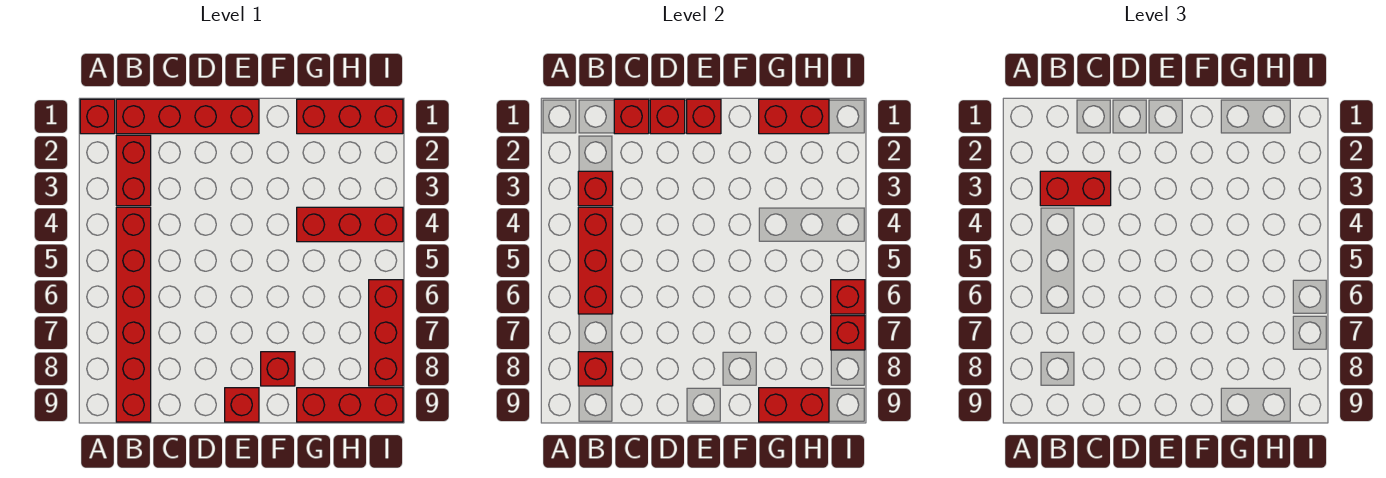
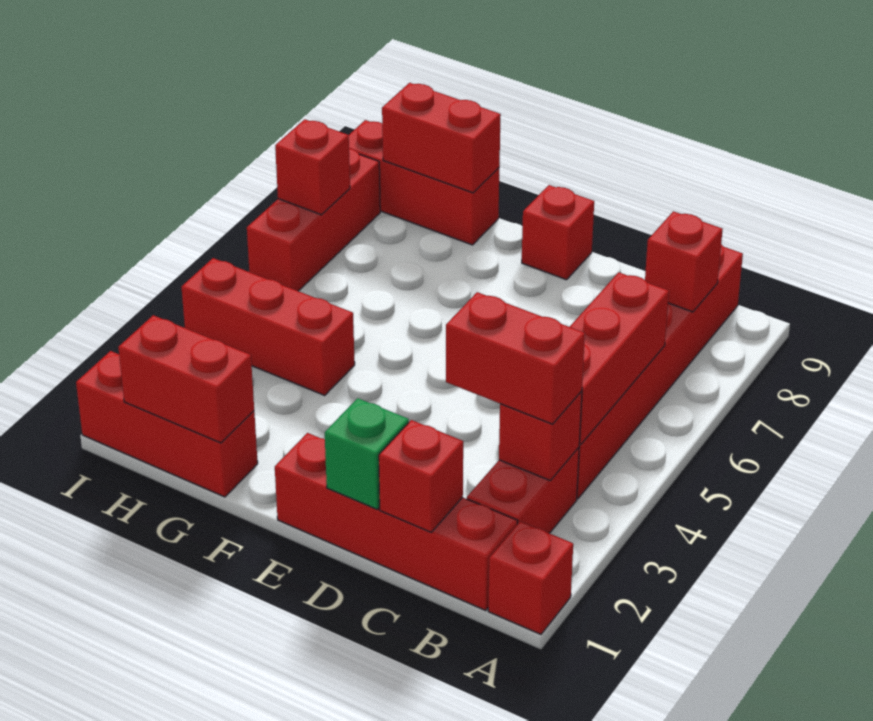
red 1x1 brick [650,99,685,134] -> green 1x1 brick [325,398,409,509]
red 1x1 brick [687,99,721,134] -> none
red 1x1 brick [261,352,295,386] -> none
red 1x1 brick [831,280,865,314] -> none

